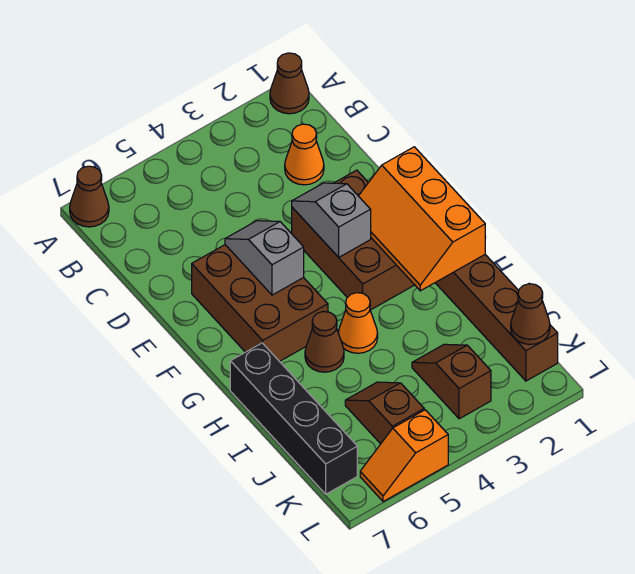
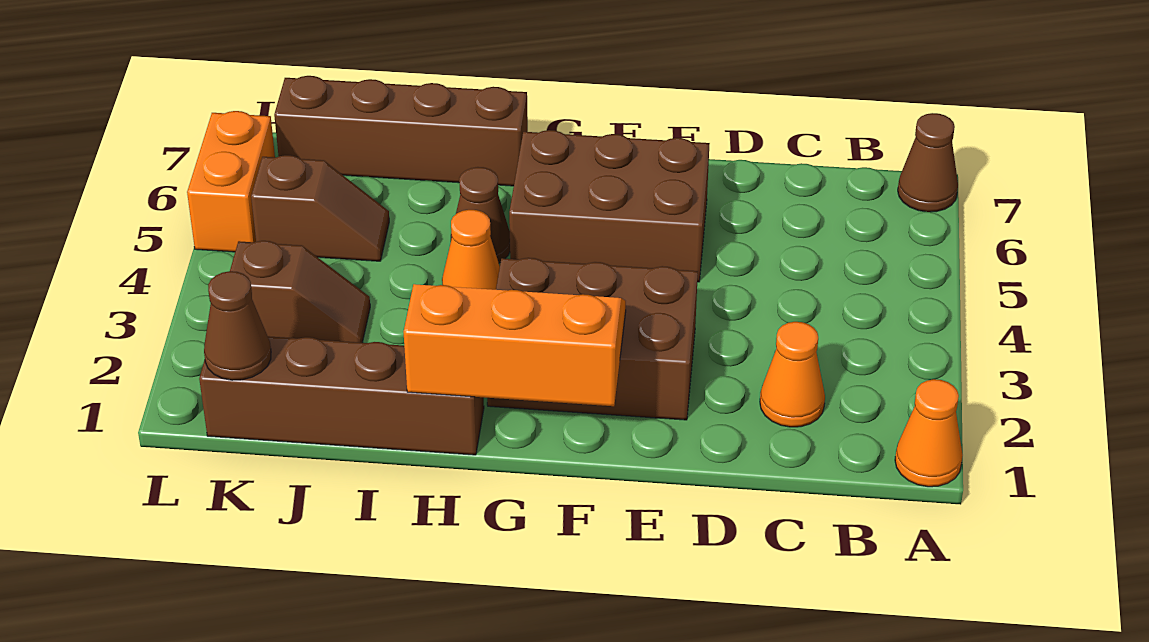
brown 1x1 cone [270,53,309,114] -> orange 1x1 cone [895,379,963,487]
grey 1x2 slope [292,183,371,257] -> none
grey 1x2 slope [225,221,304,295] -> none
black 1x4 brick [230,343,357,494] -> brown 1x4 brick [274,76,528,186]
orange 1x2 slope [360,410,448,502] -> orange 1x2 brick [187,111,275,252]

